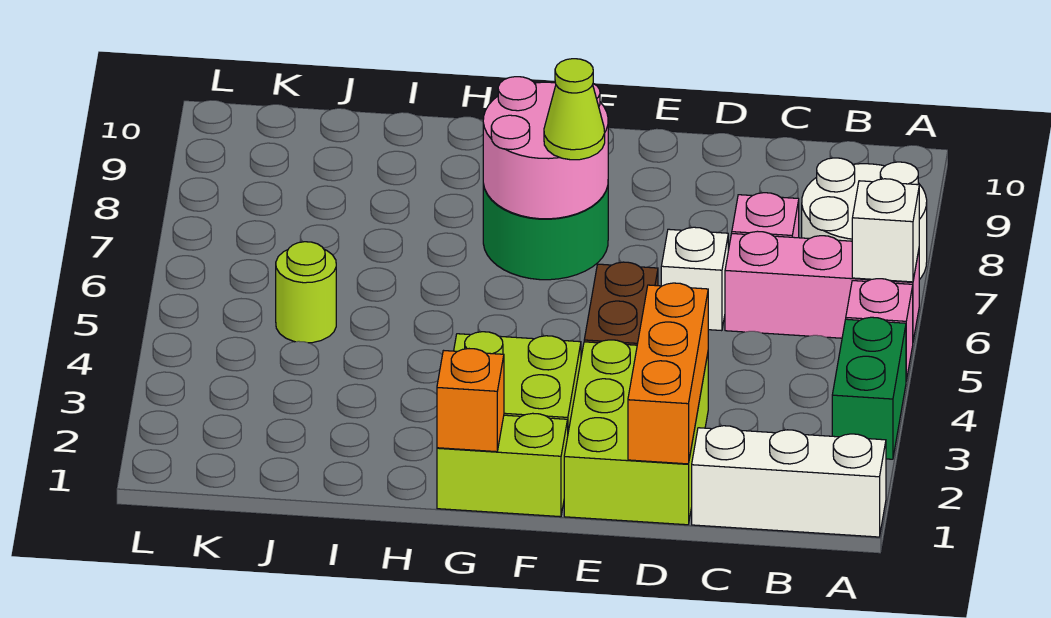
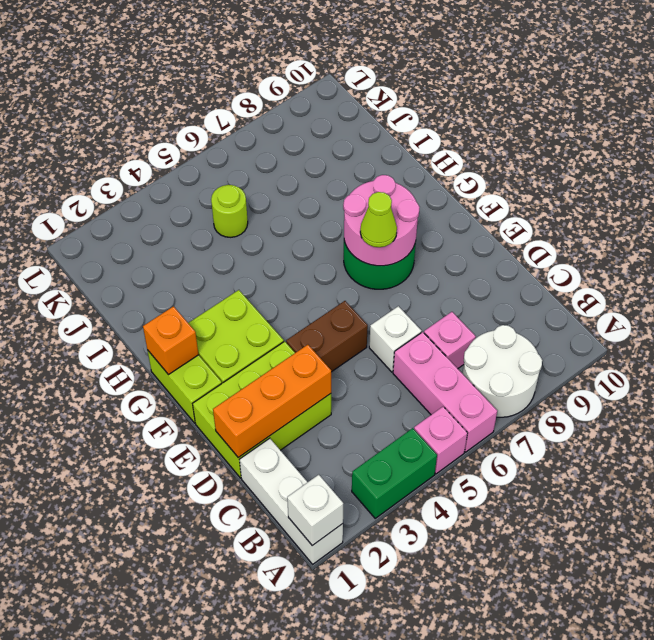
white 1x1 brick [852,179,919,282] -> white 1x1 brick moved to [287,475,343,546]

